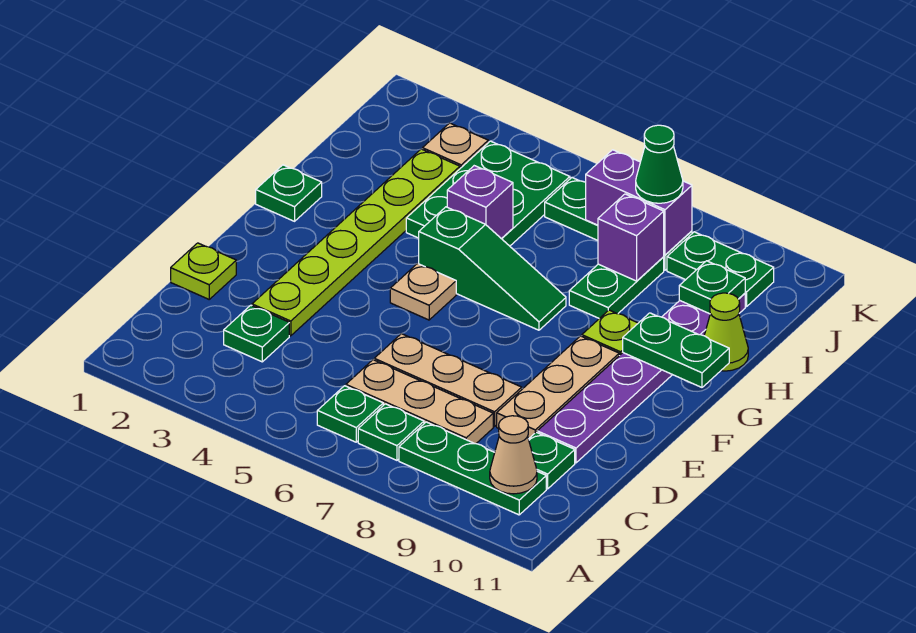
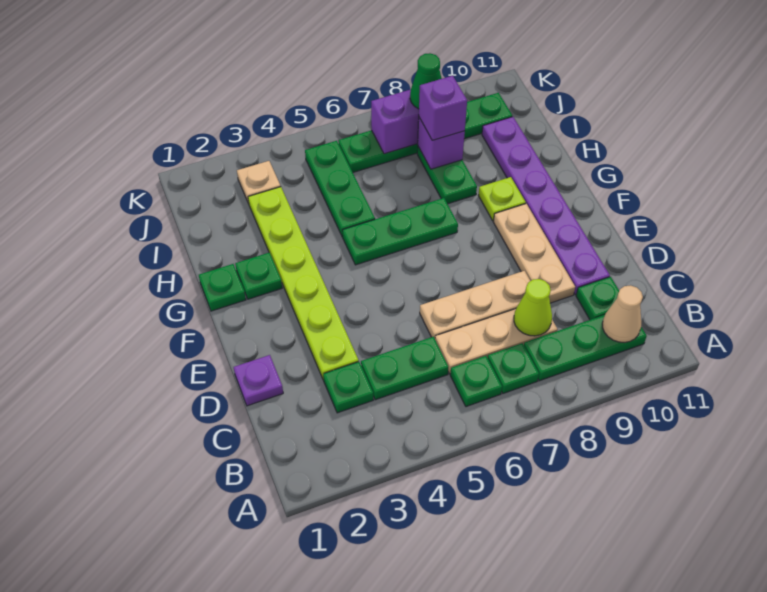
lime 1x1 plate [171,243,236,299] -> purple 1x1 plate [234,355,283,406]
tan 1x1 plate [390,263,456,320] -> none
green 1x3 slope [419,207,566,330] -> green 1x3 plate [342,198,458,265]
green 1x2 plate [623,313,729,387] -> green 1x2 plate moved to [361,337,448,400]
green 2x3 plate [406,141,570,246] -> green 1x3 plate [305,141,375,237]
purple 1x1 brick [447,166,513,239] -> purple 1x1 brick moved to [419,76,467,140]
lime 1x1 cone [704,293,748,371] -> lime 1x1 cone moved to [514,279,552,336]
green 1x1 plate [679,261,745,314] -> green 1x1 plate moved to [235,253,282,299]

